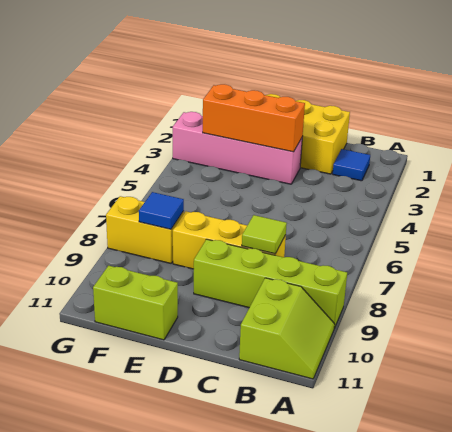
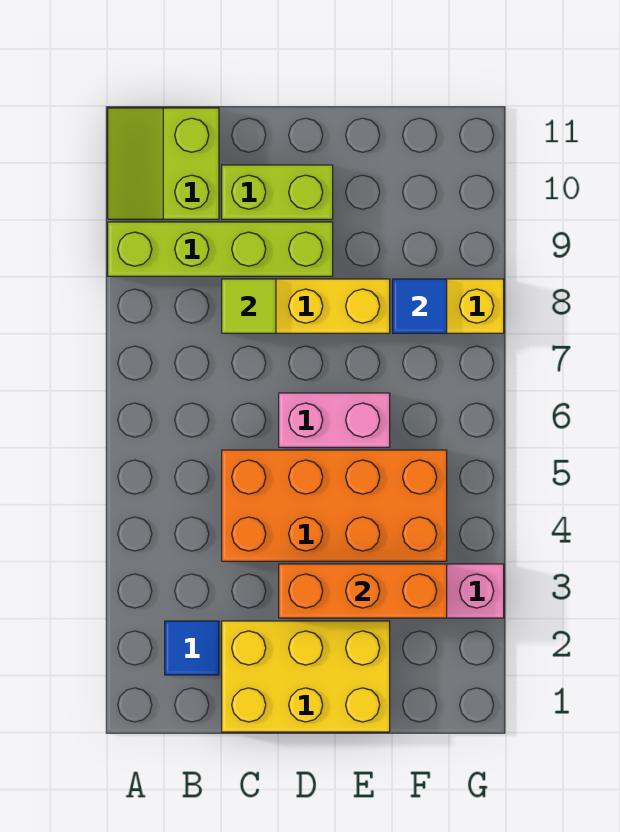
none -> orange 2x4 brick [222,450,447,561]
none -> pink 1x2 brick [279,393,390,447]
lime 1x2 brick [93,266,178,340] -> lime 1x2 brick moved to [222,165,333,219]

